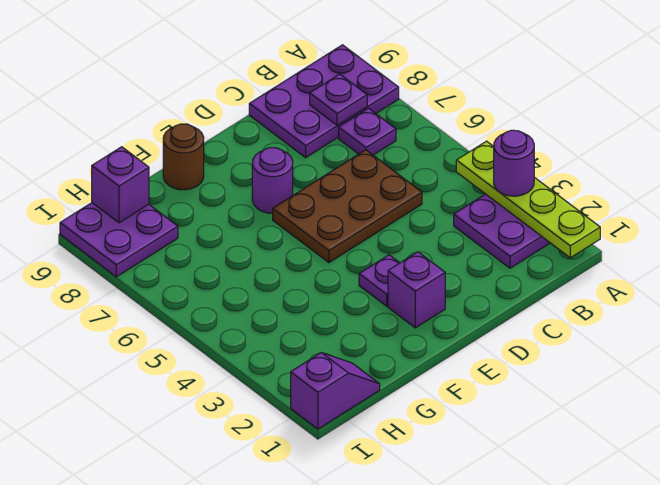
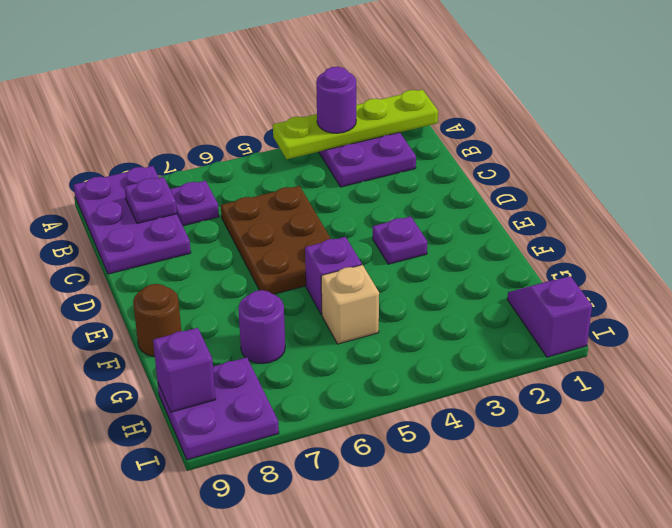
purple 1x1 brick [388,252,445,328] -> purple 1x1 brick moved to [305,237,362,314]
purple 1x1 round brick [252,148,293,213] -> purple 1x1 round brick moved to [238,290,285,364]
none -> tan 1x1 brick [321,265,379,344]

